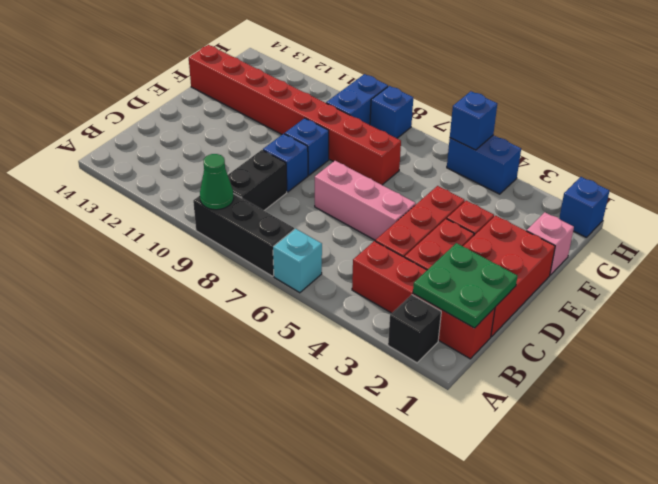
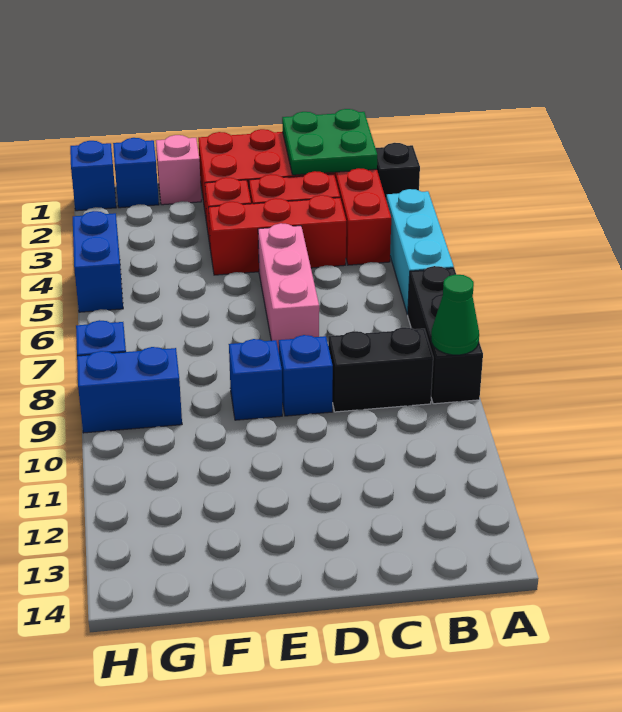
cyan 1x1 brick [273,229,322,293] -> cyan 1x3 brick [386,189,454,315]
red 1x8 brick [189,45,401,185] -> none
blue 1x1 brick [450,91,497,150] -> blue 1x1 brick moved to [113,138,159,208]

